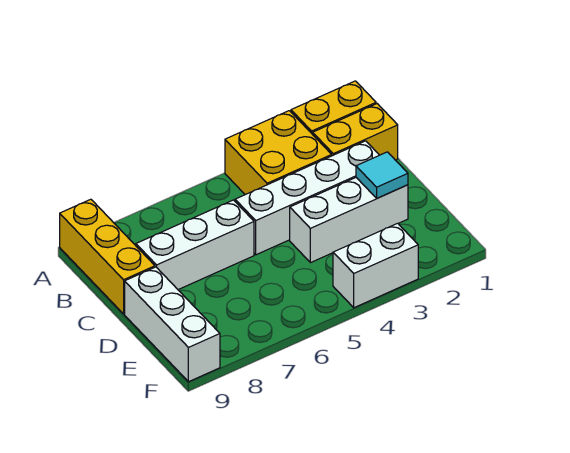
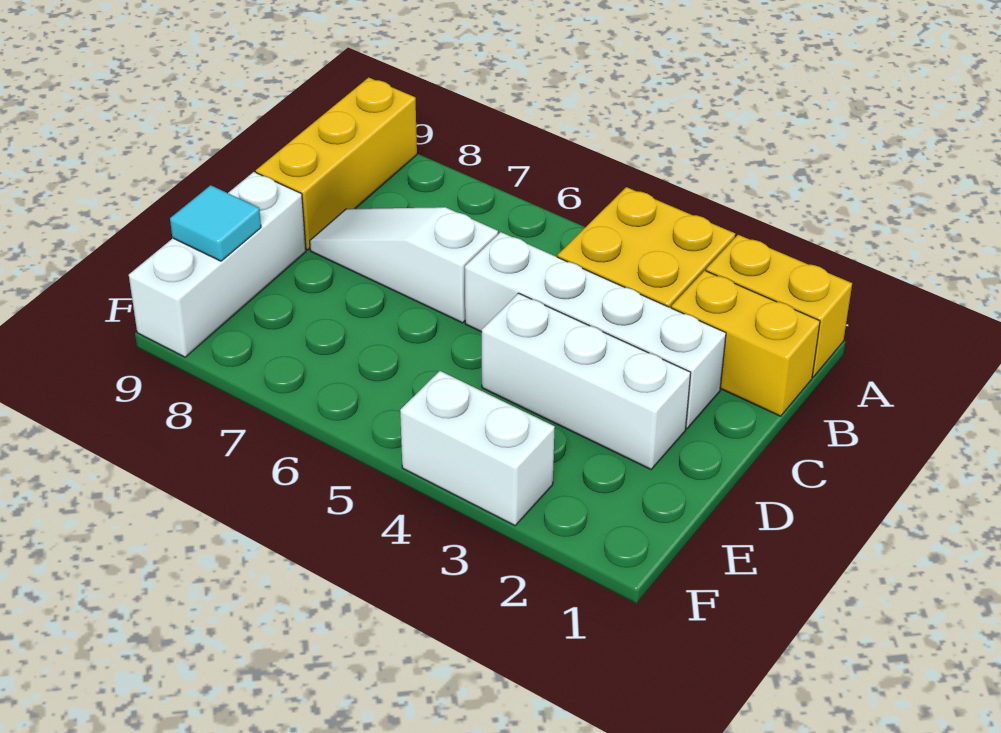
white 1x3 brick [136,200,254,290] -> white 1x3 slope [310,207,498,323]
cyan 1x1 tile [356,152,408,198] -> cyan 1x1 tile moved to [170,185,261,261]

